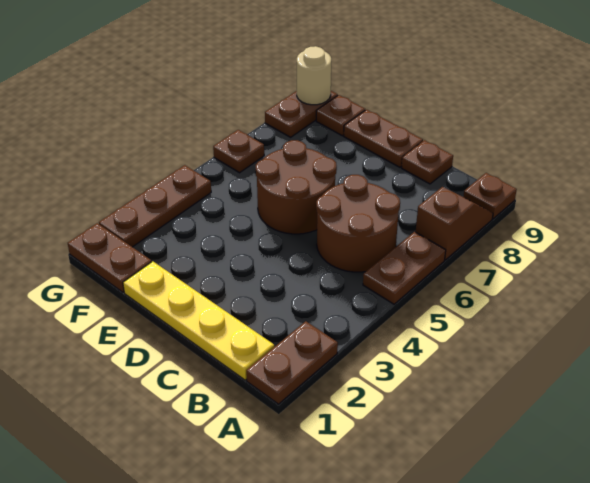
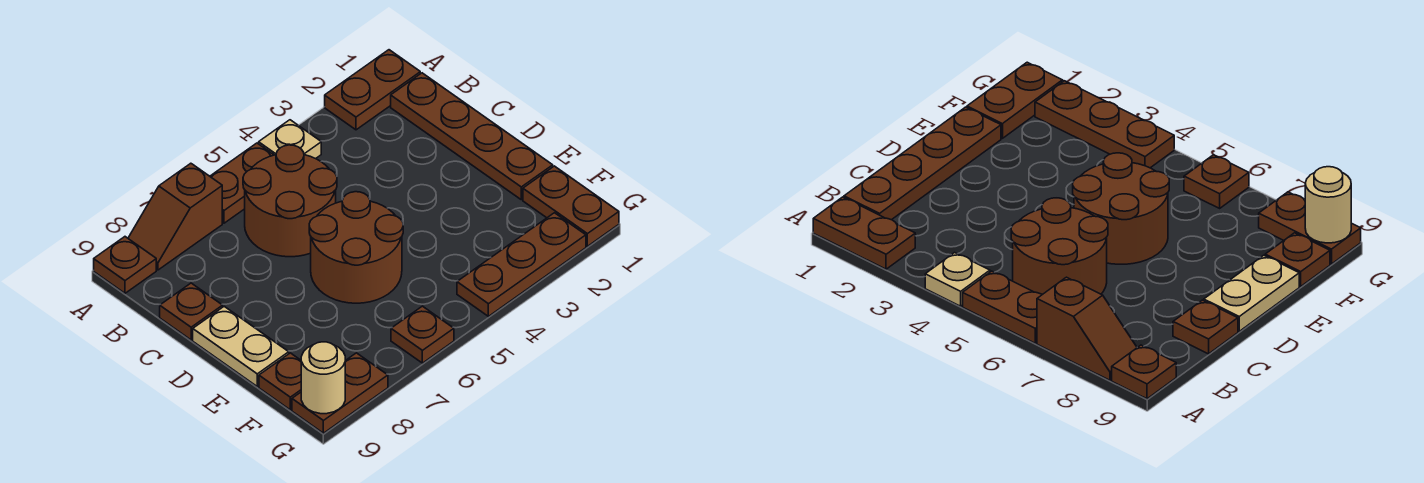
none -> tan 1x1 plate [259,120,321,159]
yellow 1x4 plate [123,261,274,380] -> brown 1x4 plate [391,73,553,200]
brown 1x2 plate [344,110,423,167] -> tan 1x2 plate [193,306,289,386]

